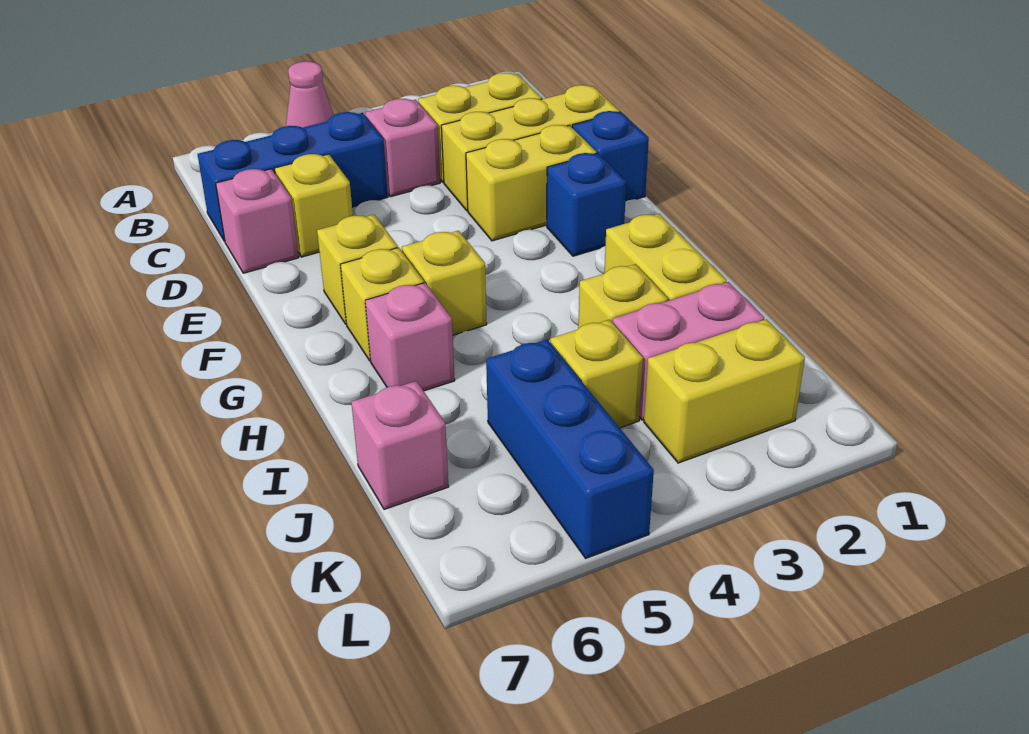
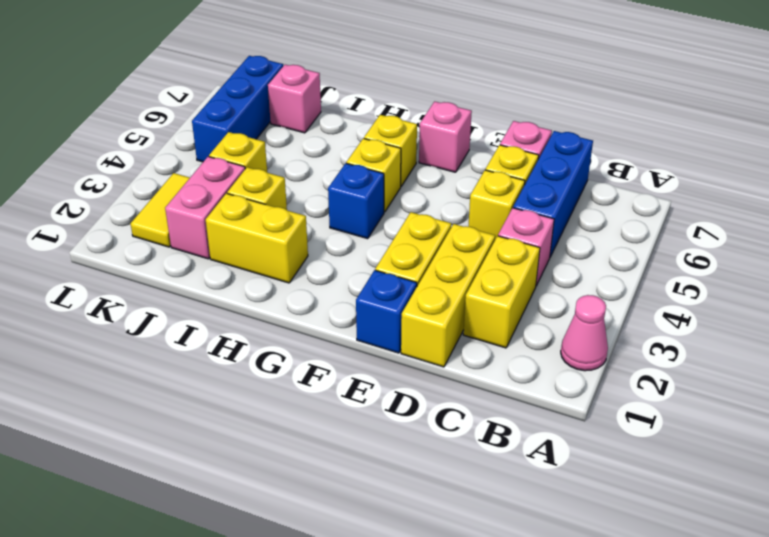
pink 1x1 cone [286,61,334,128] -> pink 1x1 cone moved to [561,295,608,371]
blue 1x1 brick [547,153,626,256] -> blue 1x1 brick moved to [328,163,384,239]
yellow 1x1 brick [317,215,398,324] -> yellow 1x1 brick moved to [468,170,525,239]
pink 1x1 brick [365,283,455,391] -> pink 1x1 brick moved to [419,101,472,172]
blue 1x3 brick [486,340,654,558] -> blue 1x3 brick turned to [192,56,283,162]
yellow 1x2 brick [644,319,805,463] -> yellow 1x2 tile [131,173,190,247]

